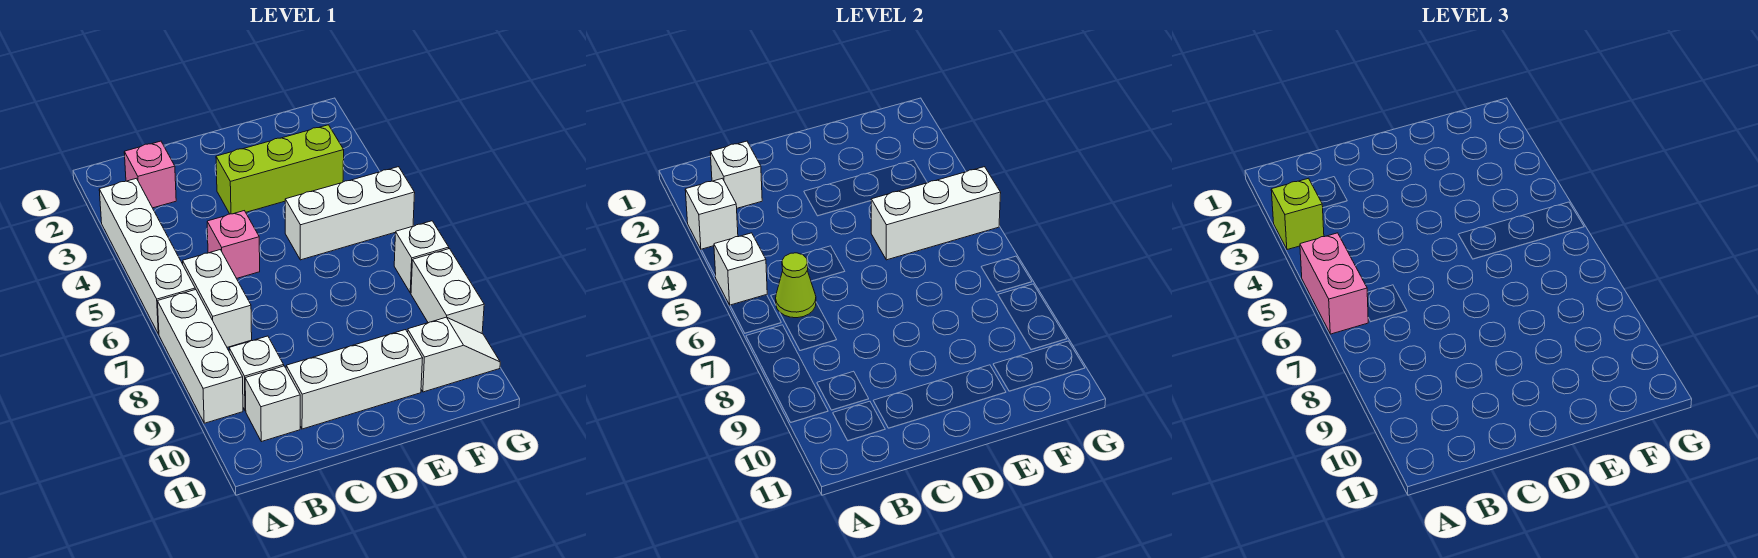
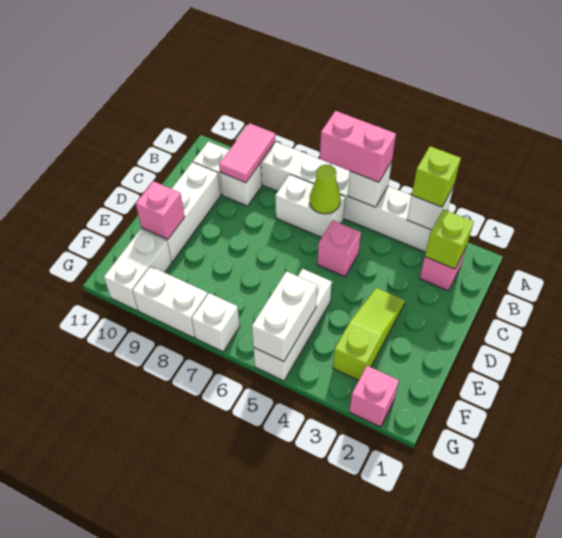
none -> pink 1x2 tile [219,123,275,183]
white 1x1 brick [710,141,762,208] -> lime 1x1 brick [425,209,474,269]
lime 1x3 brick [216,125,344,214] -> lime 1x3 slope [333,288,405,381]
white 1x3 brick [871,167,1001,260] -> white 1x2 brick [252,271,317,362]
none -> pink 1x1 brick [136,181,185,239]
white 1x2 slope [408,317,500,392] -> white 1x2 brick [104,229,172,310]
none -> pink 1x1 brick [349,366,399,427]

